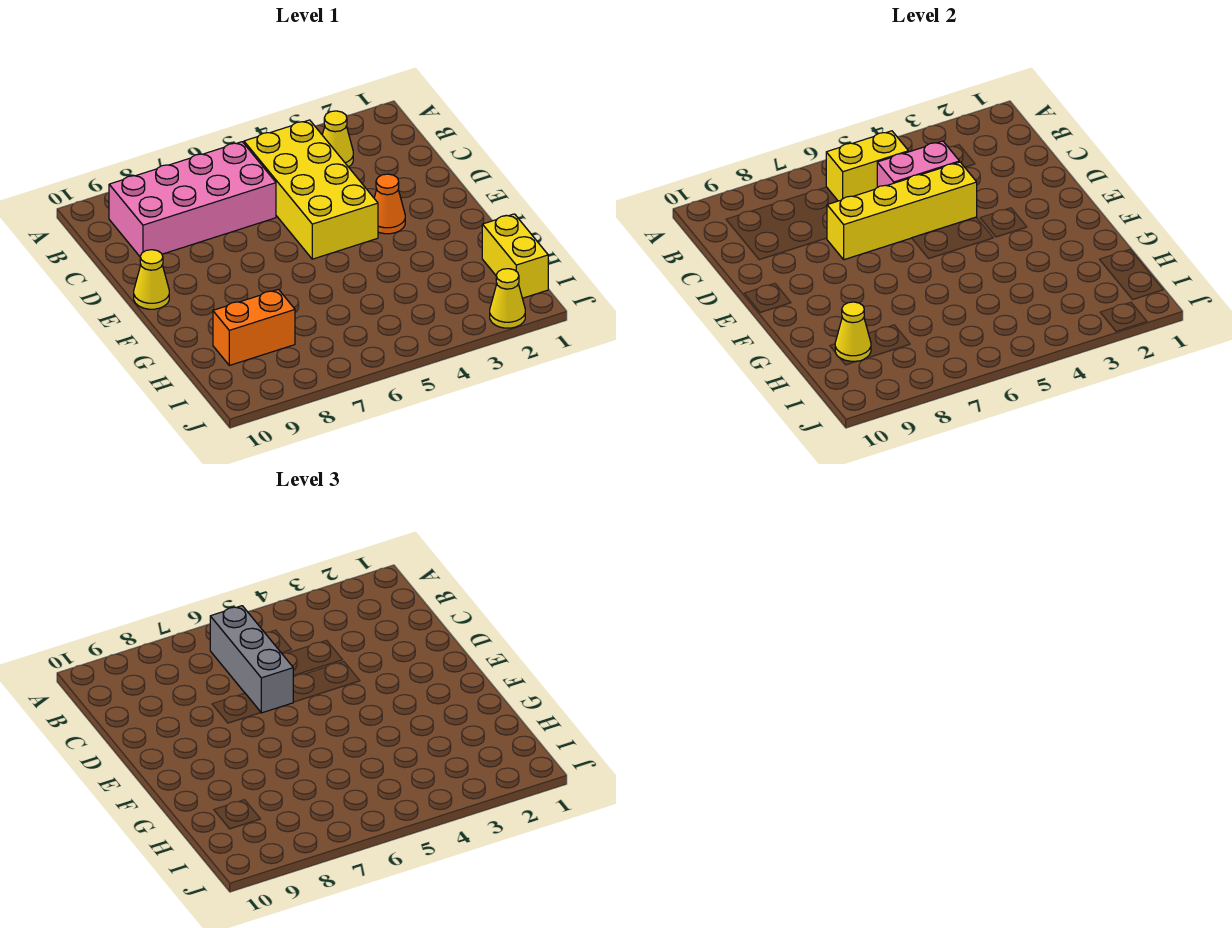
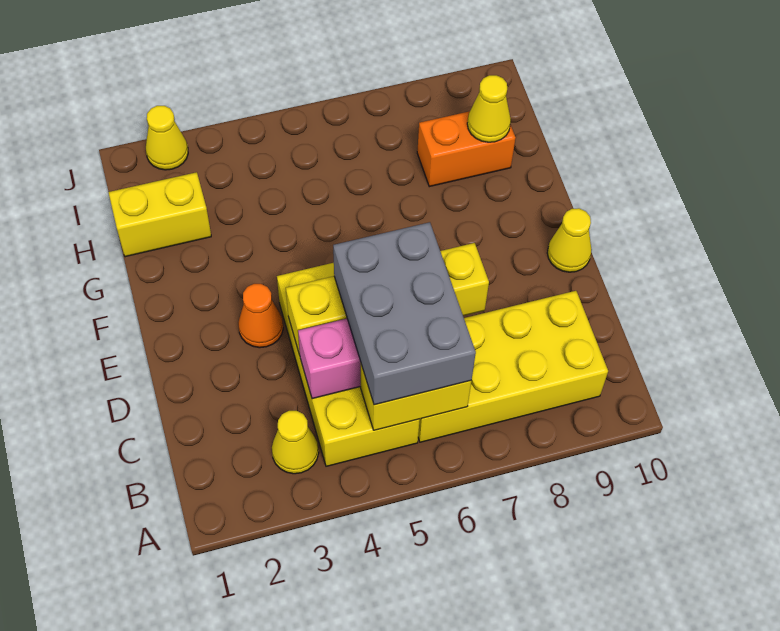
pink 2x4 brick [109,142,276,256] -> yellow 2x4 brick [418,291,608,442]
grey 1x3 brick [210,606,294,713] -> grey 2x3 brick [333,222,476,405]
yellow 1x2 brick [482,214,548,298] -> yellow 1x2 brick turned to [108,172,211,257]

